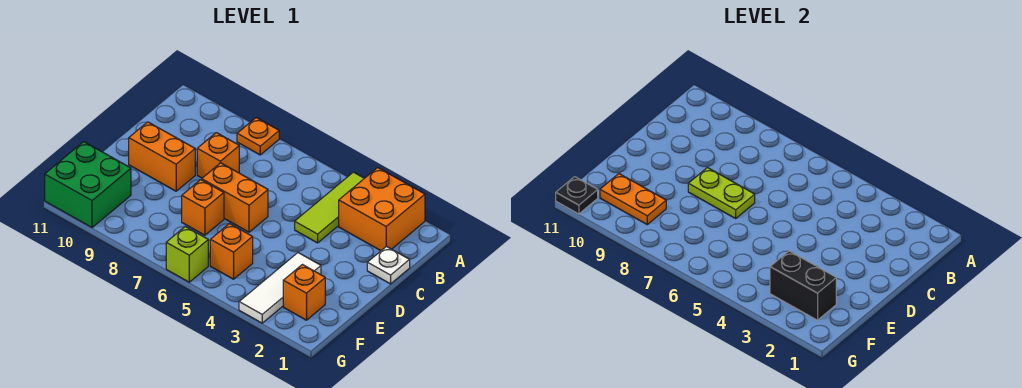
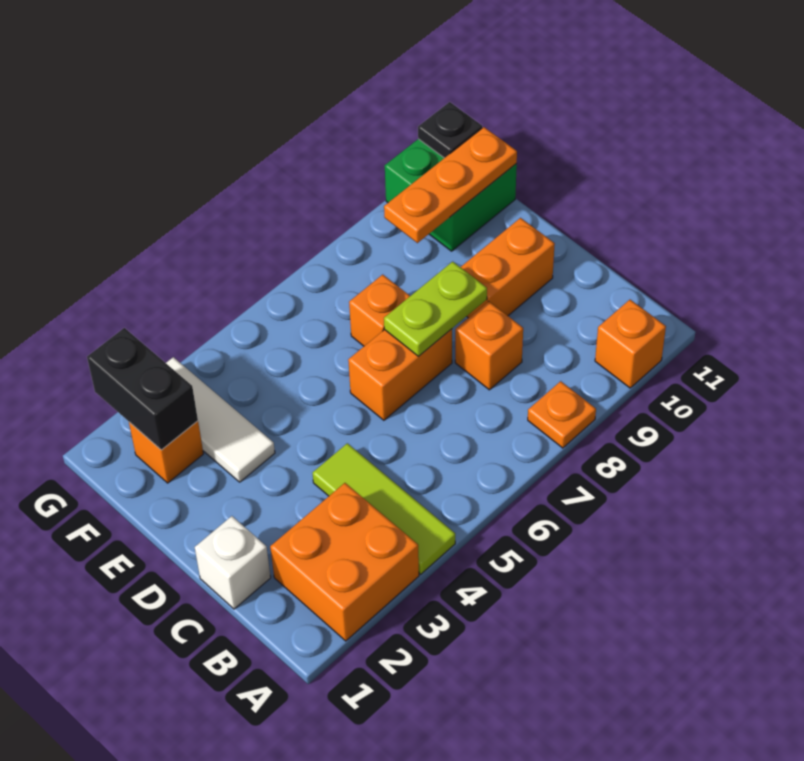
white 1x1 plate [367,246,410,284] -> white 1x1 brick [195,516,271,609]
black 1x2 brick [770,251,836,320] -> black 1x2 brick turned to [87,328,198,450]
orange 1x1 brick [210,224,253,279] -> orange 1x1 brick moved to [595,300,666,388]
orange 1x2 plate [600,174,666,224] -> orange 1x3 plate [384,127,517,243]
lime 1x1 brick [166,227,208,282] -> none

